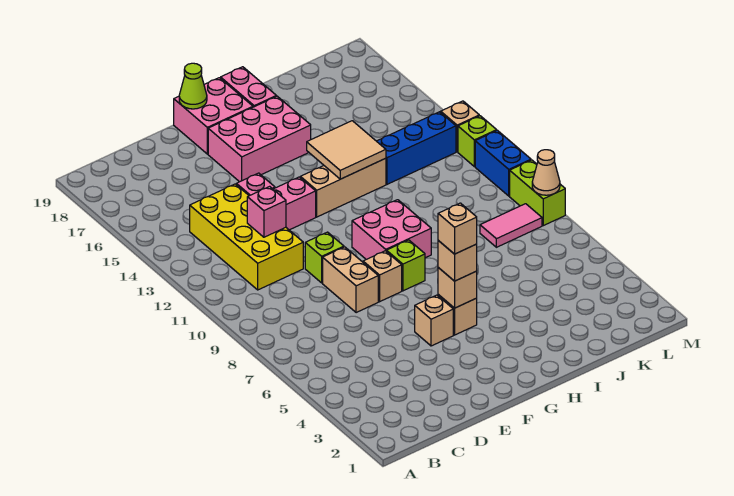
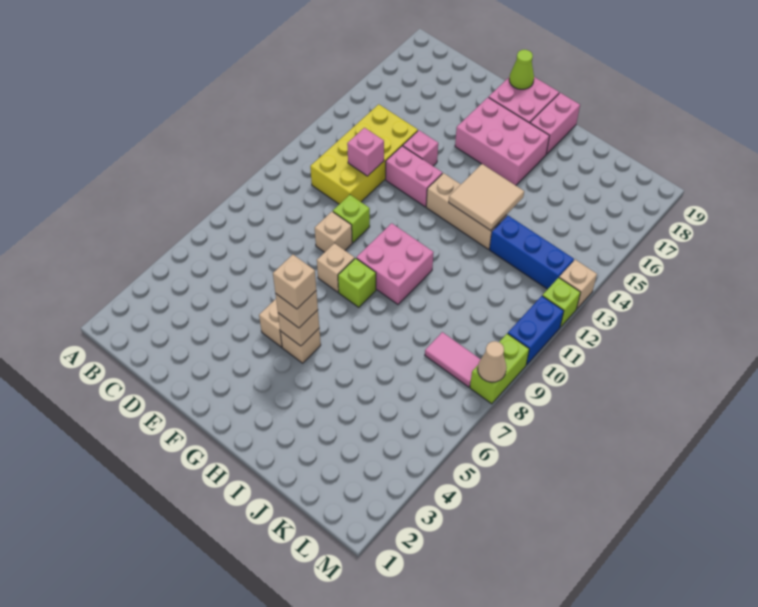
tan 1x2 brick [323,247,378,313] -> tan 1x1 brick [315,212,352,252]

